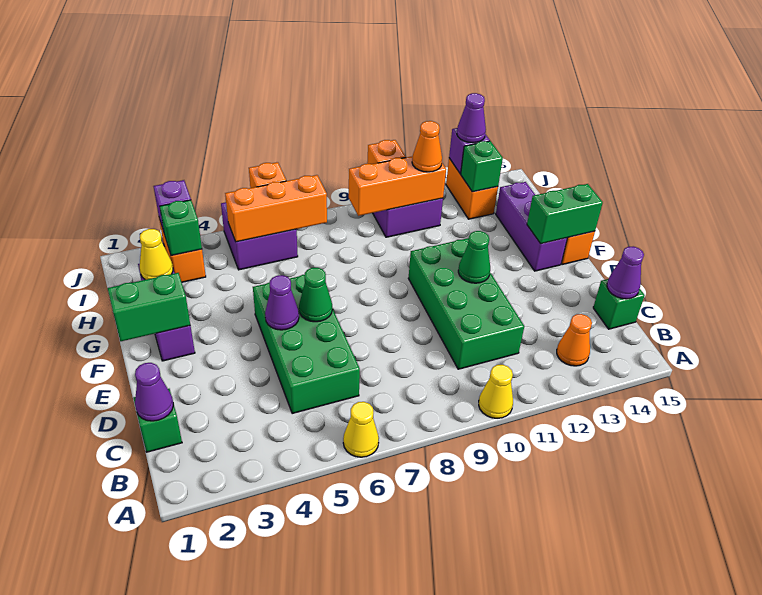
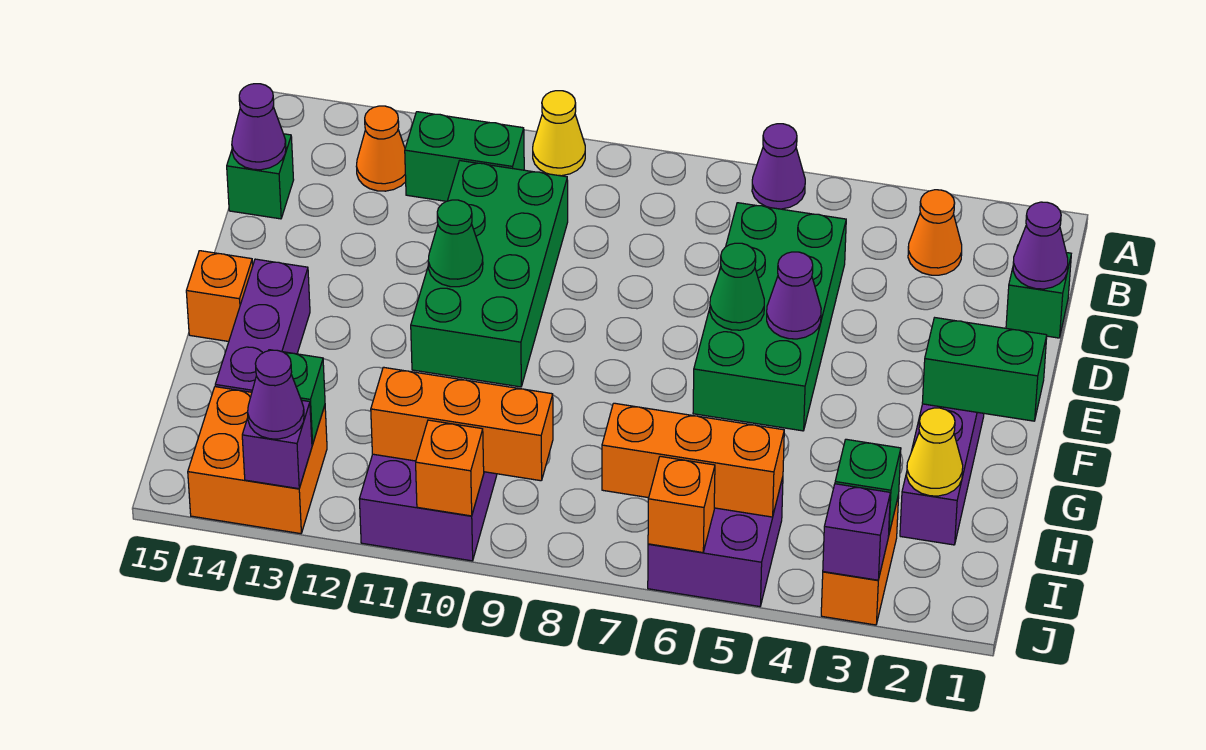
yellow 1x1 cone [343,402,379,457] -> purple 1x1 cone [752,124,805,209]
green 1x2 brick [527,184,603,244] -> green 1x2 brick moved to [405,112,524,201]
orange 1x1 cone [412,121,442,172] -> orange 1x1 cone moved to [908,190,962,275]
orange 1x2 brick [446,158,498,219] -> orange 2x2 brick [188,387,327,534]

